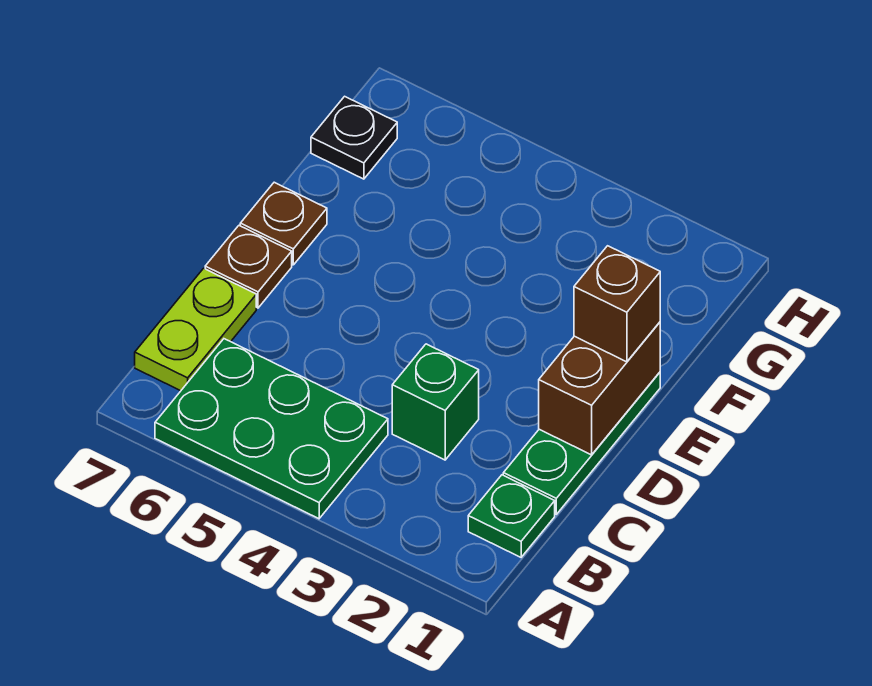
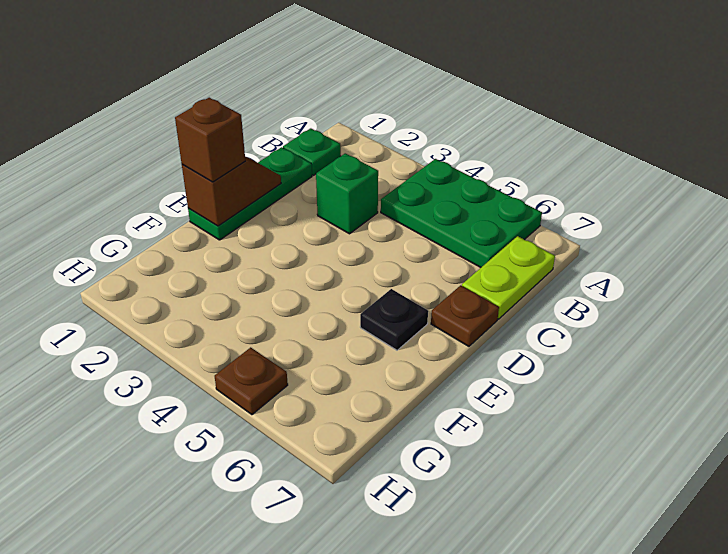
brown 1x2 brick [539,322,660,455] -> brown 1x2 slope [182,157,281,226]
brown 1x1 plate [240,182,327,265] -> brown 1x1 plate moved to [215,347,288,415]
black 1x1 plate [311,96,397,179] -> black 1x1 plate moved to [360,289,428,350]

